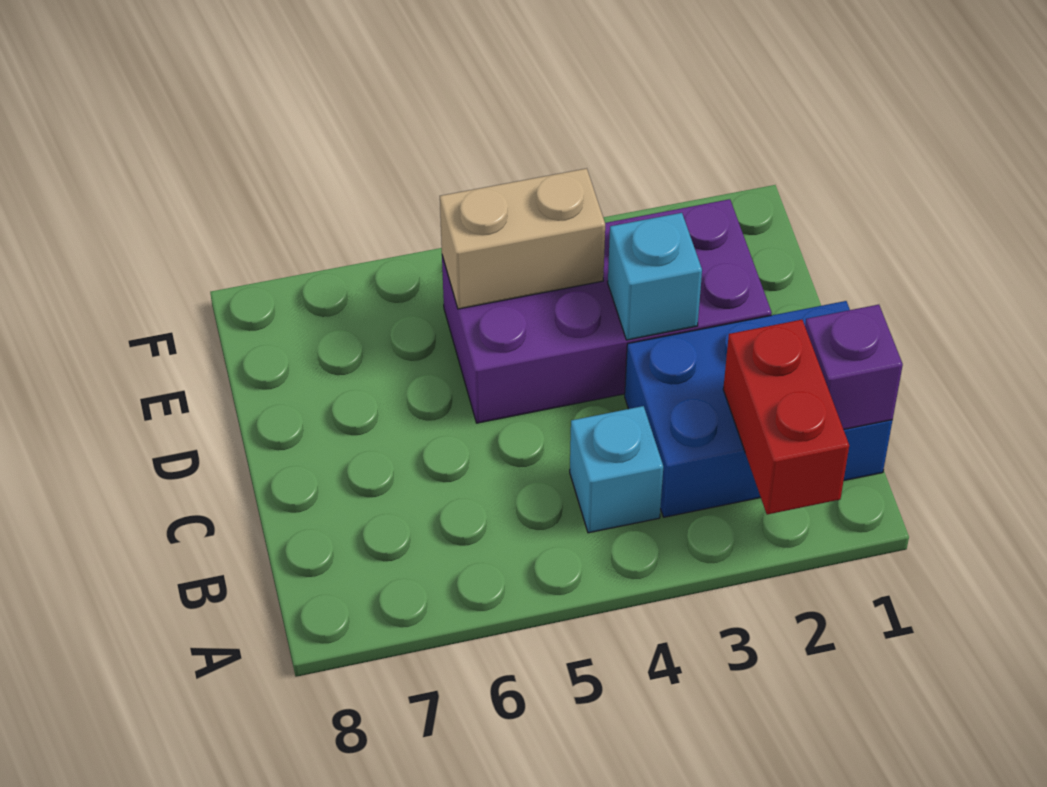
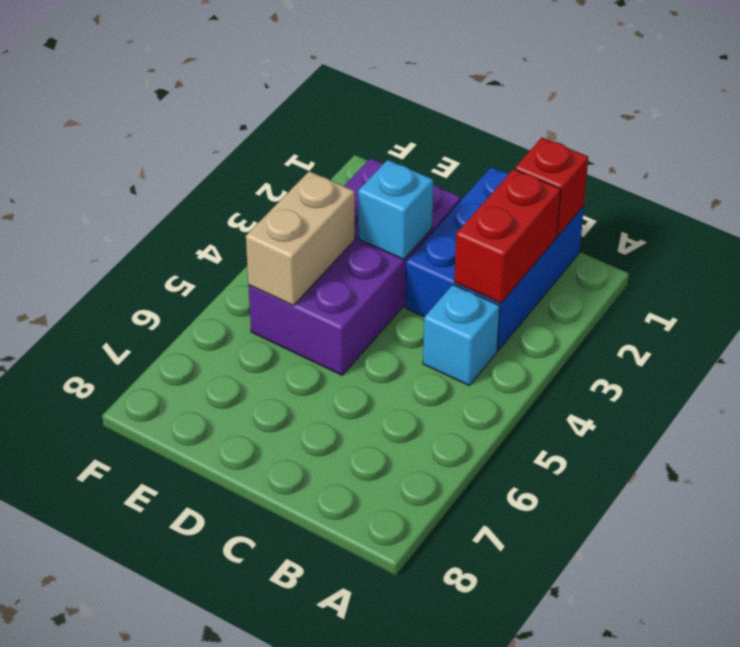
red 1x2 brick [723,320,849,514] -> red 1x2 brick turned to [454,169,561,303]
purple 1x1 brick [805,305,903,430] -> red 1x1 brick [515,138,588,236]

